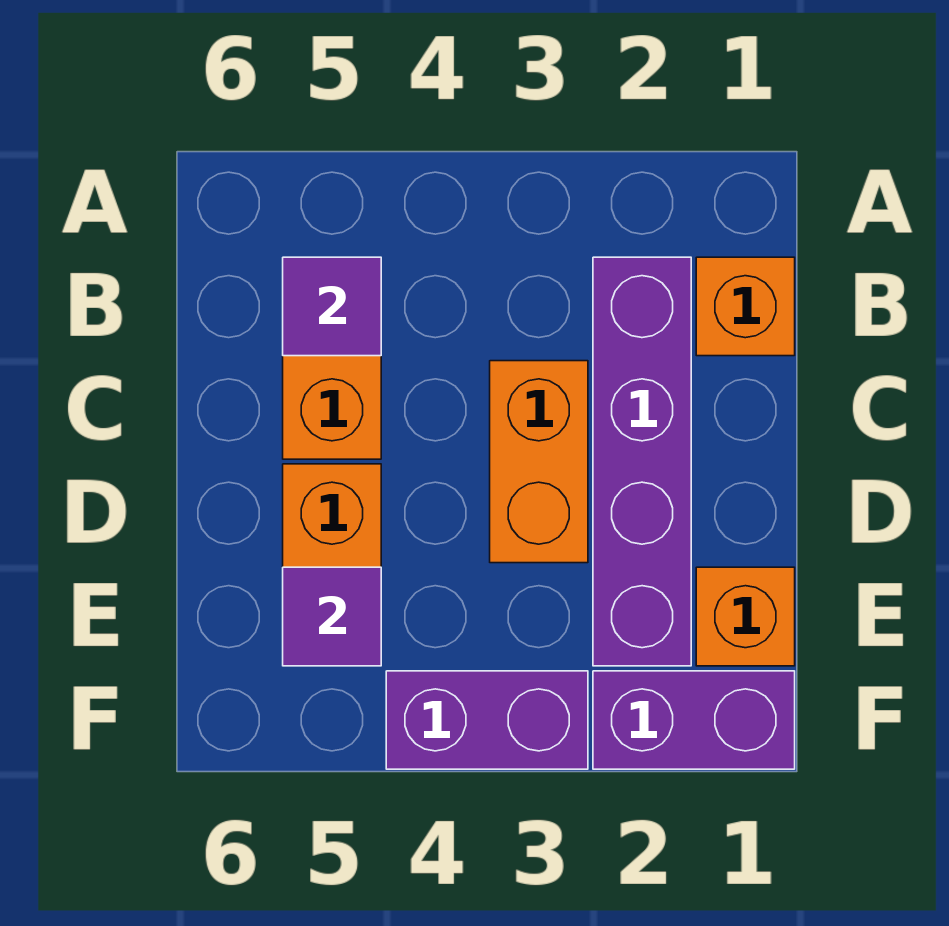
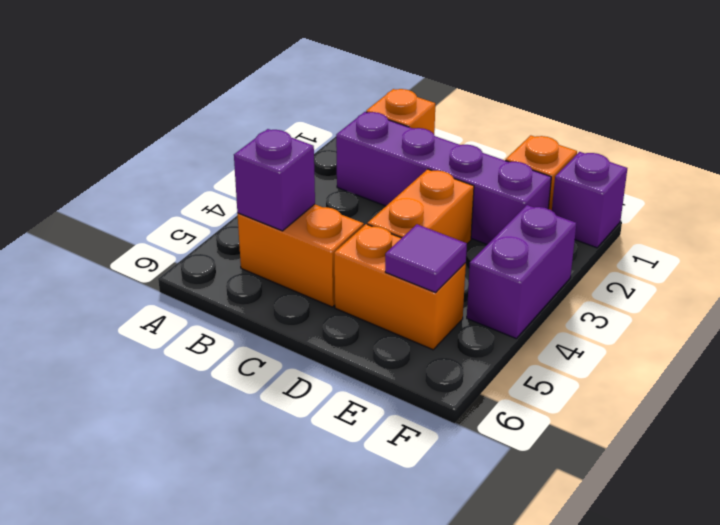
purple 1x1 tile [283,257,381,356] -> purple 1x1 brick [234,129,315,231]
orange 1x2 brick [490,361,588,563] -> orange 1x2 brick turned to [367,169,474,244]
purple 1x2 brick [593,671,795,769] -> purple 1x1 brick [552,152,627,248]

